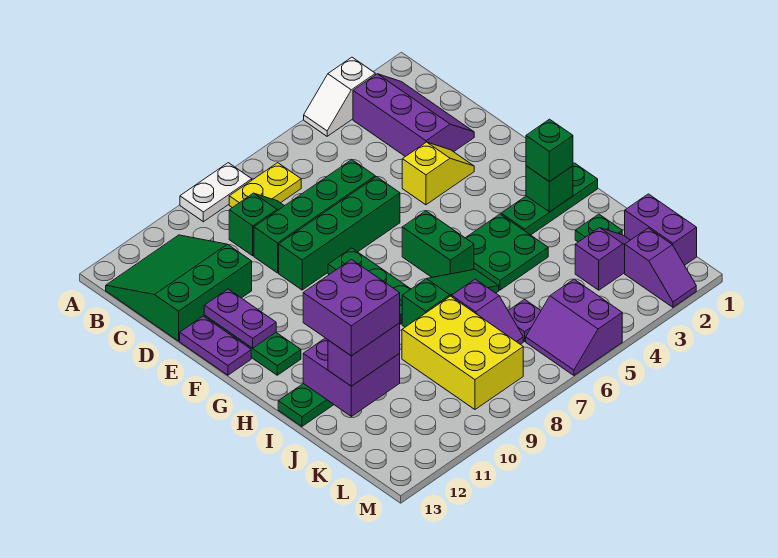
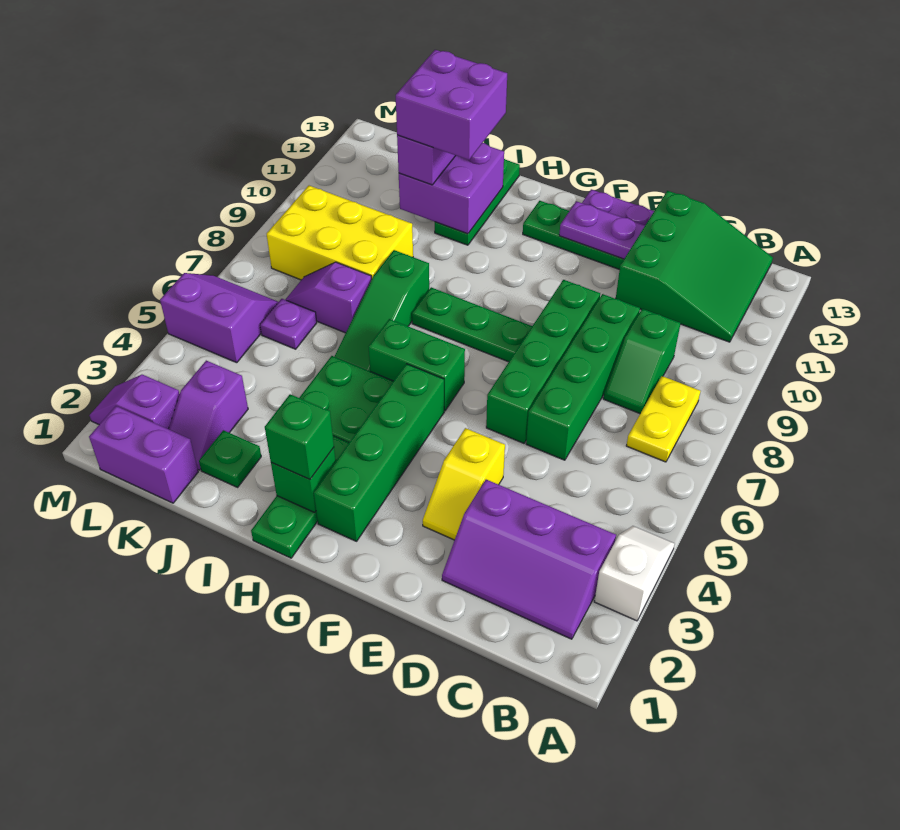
white 1x2 plate [180,163,252,222] -> none
none -> green 1x4 brick [314,364,444,541]

